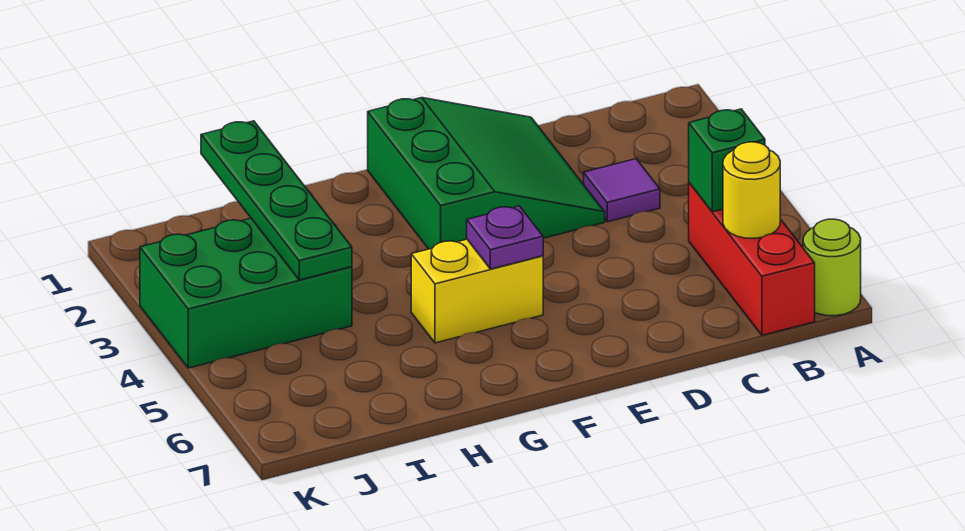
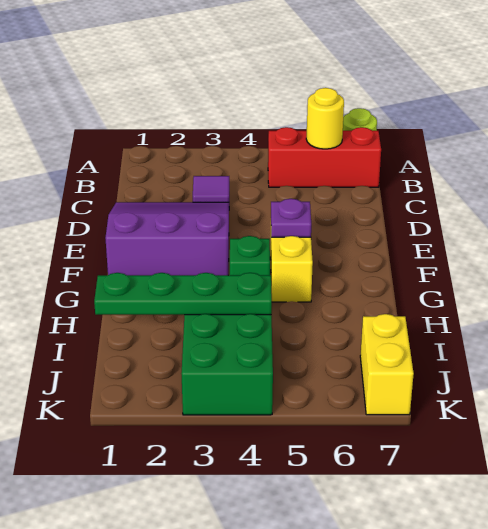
green 1x1 brick [689,109,765,212] -> green 1x1 brick moved to [230,236,270,275]
green 3x3 slope [368,98,605,249] -> purple 3x3 slope [105,202,229,275]
none -> yellow 1x2 brick [360,314,414,415]

